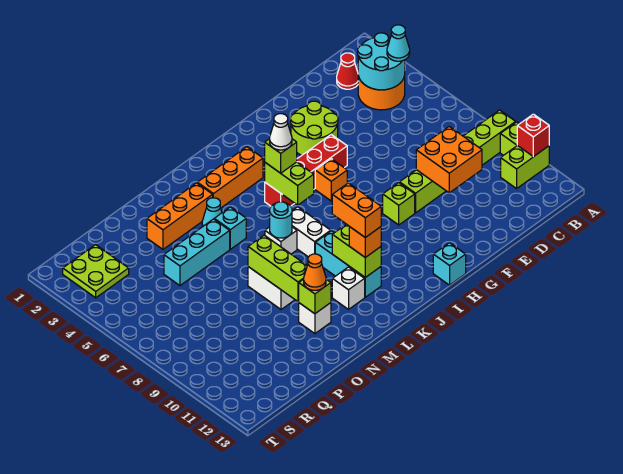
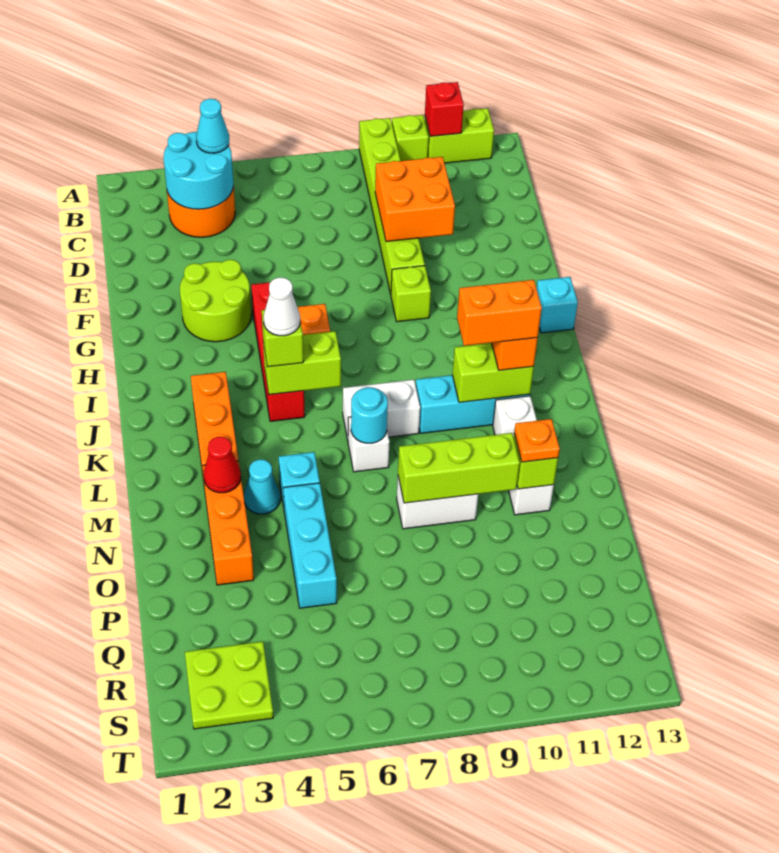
lime 1x2 brick [501,145,549,189] -> lime 1x2 brick turned to [425,108,494,163]
red 1x1 cone [337,53,358,89] -> red 1x1 cone moved to [204,437,241,493]
orange 1x1 cone [304,254,326,290] -> orange 1x1 plate [514,419,560,462]

